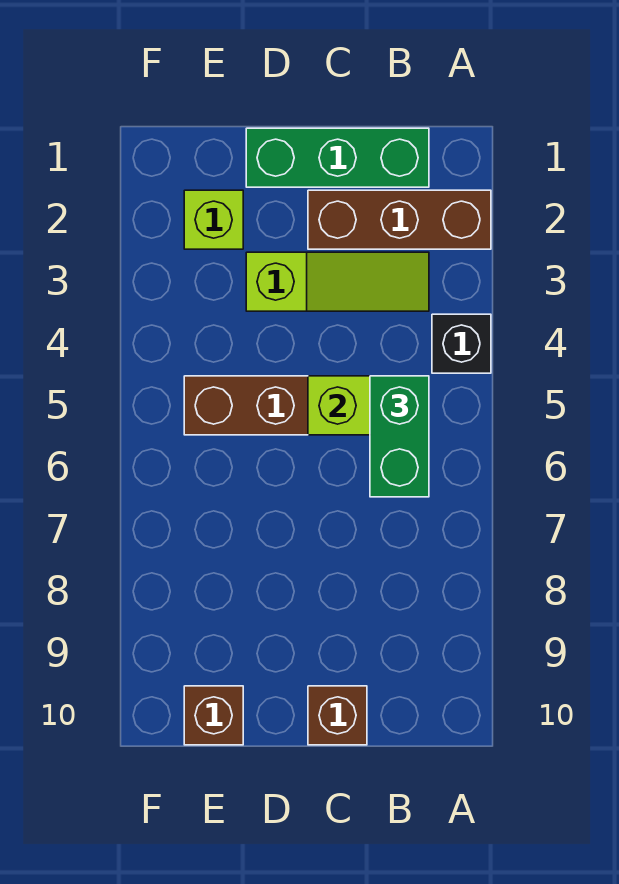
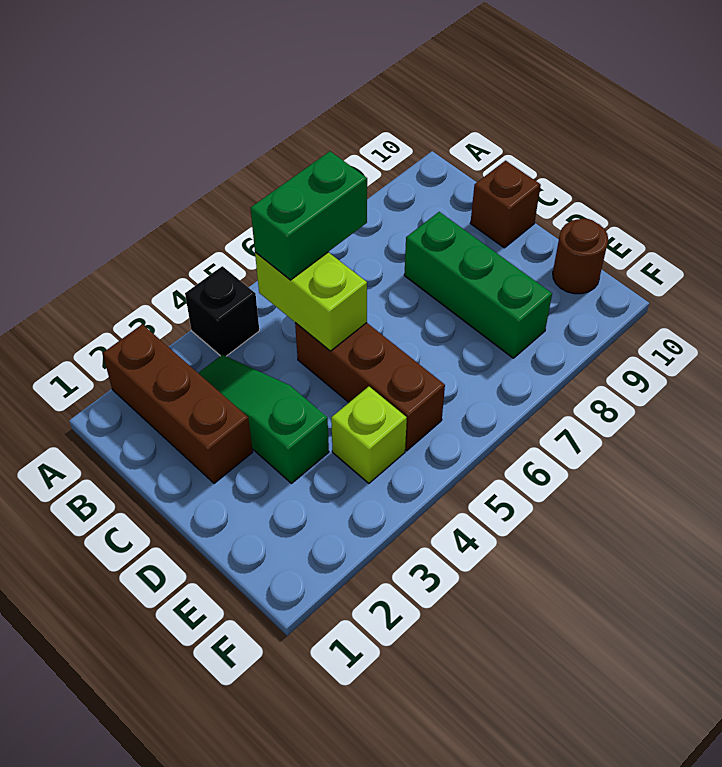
green 1x3 brick [246,128,429,187] -> green 1x3 brick moved to [404,212,552,358]
lime 1x3 slope [246,252,429,311] -> green 1x3 slope [199,355,329,483]
lime 1x1 brick [184,190,243,249] -> lime 1x1 brick moved to [331,387,407,483]
brown 1x1 brick [184,686,243,745] -> brown 1x1 round brick [553,219,608,294]

